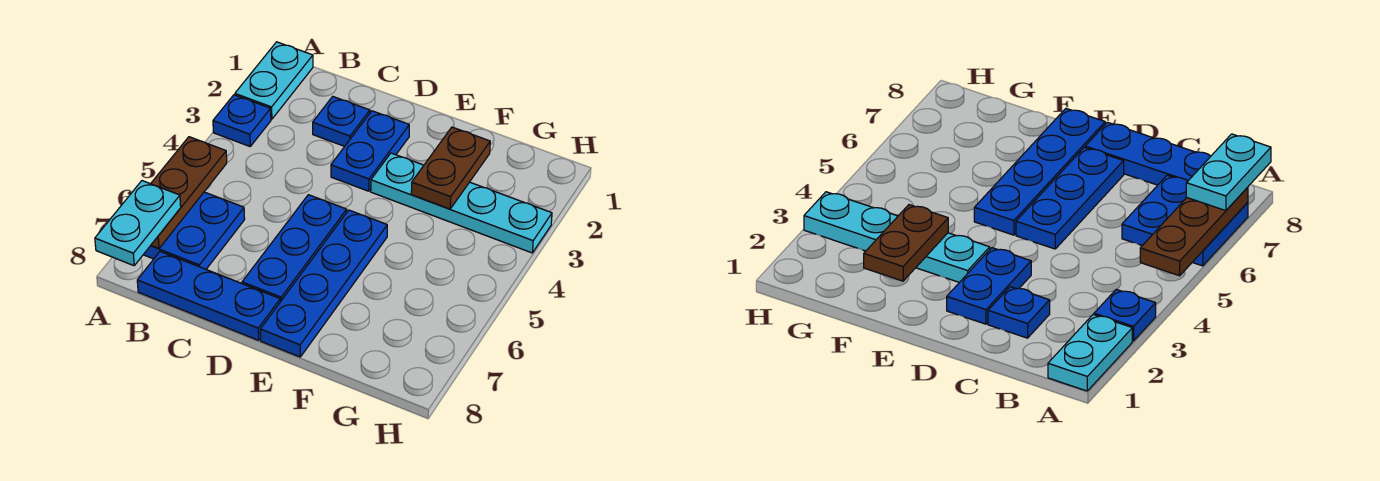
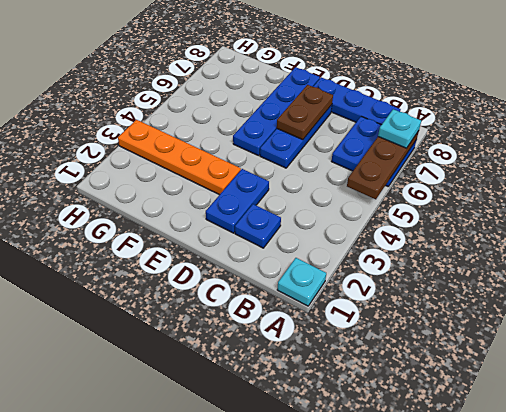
cyan 1x2 plate [235,42,313,119] -> cyan 1x1 plate [277,258,326,306]
blue 1x1 plate [213,95,271,146] -> none
cyan 1x2 plate [95,181,181,266] -> cyan 1x1 plate [378,109,421,148]
cyan 1x4 plate [371,153,552,253] -> orange 1x4 plate [118,120,241,195]
brown 1x2 plate [411,127,490,209] -> brown 1x2 plate moved to [277,85,333,140]

